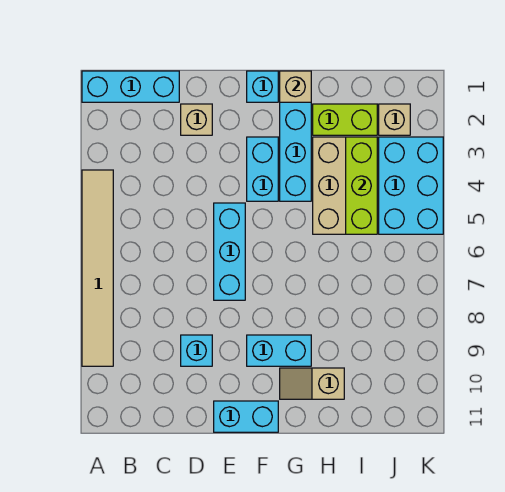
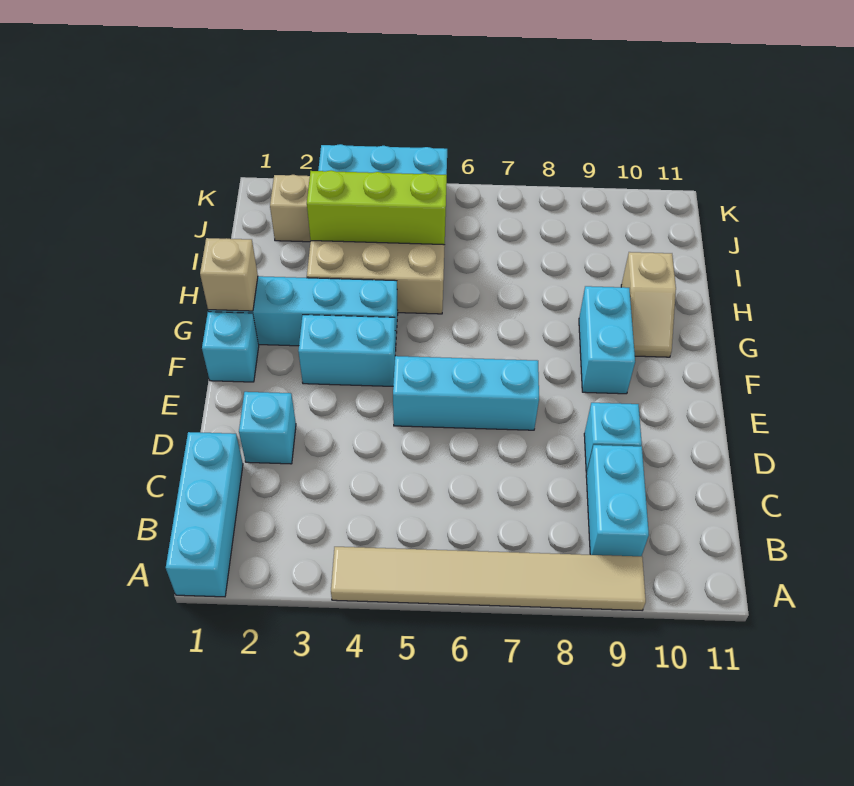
tan 1x1 brick [181,104,212,135] -> cyan 1x1 brick [239,392,296,464]
cyan 1x2 brick [214,401,278,432] -> cyan 1x2 brick moved to [586,445,649,556]
lime 1x2 brick [313,104,377,135] -> none

